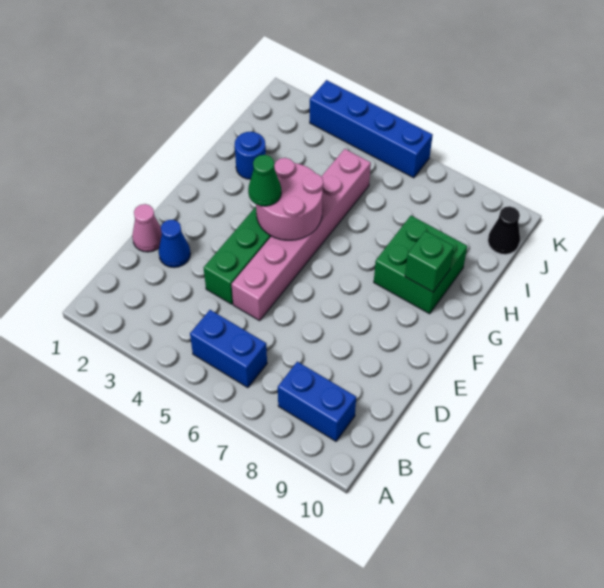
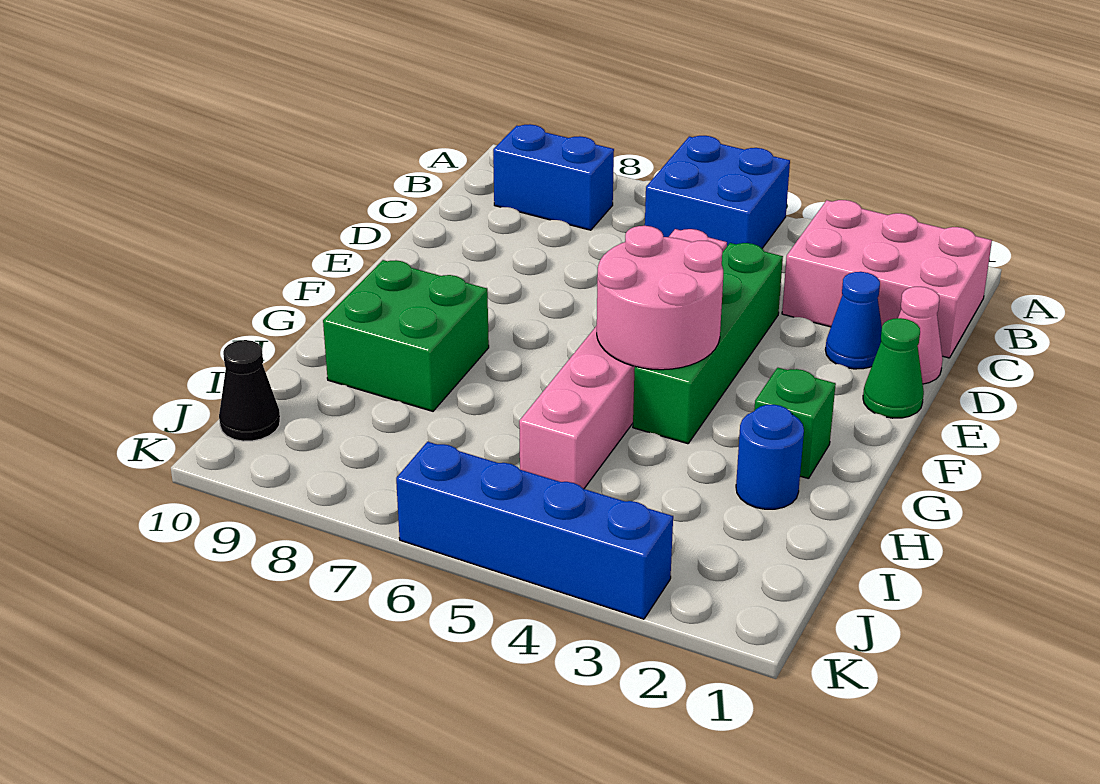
none -> pink 2x3 brick [782,200,992,358]
blue 1x2 brick [190,310,267,388] -> blue 2x2 brick [645,136,790,248]
green 1x1 cone [248,155,281,206] -> green 1x1 cone moved to [863,318,924,418]
green 1x1 brick [405,231,454,292] -> green 1x1 brick moved to [754,368,836,479]

